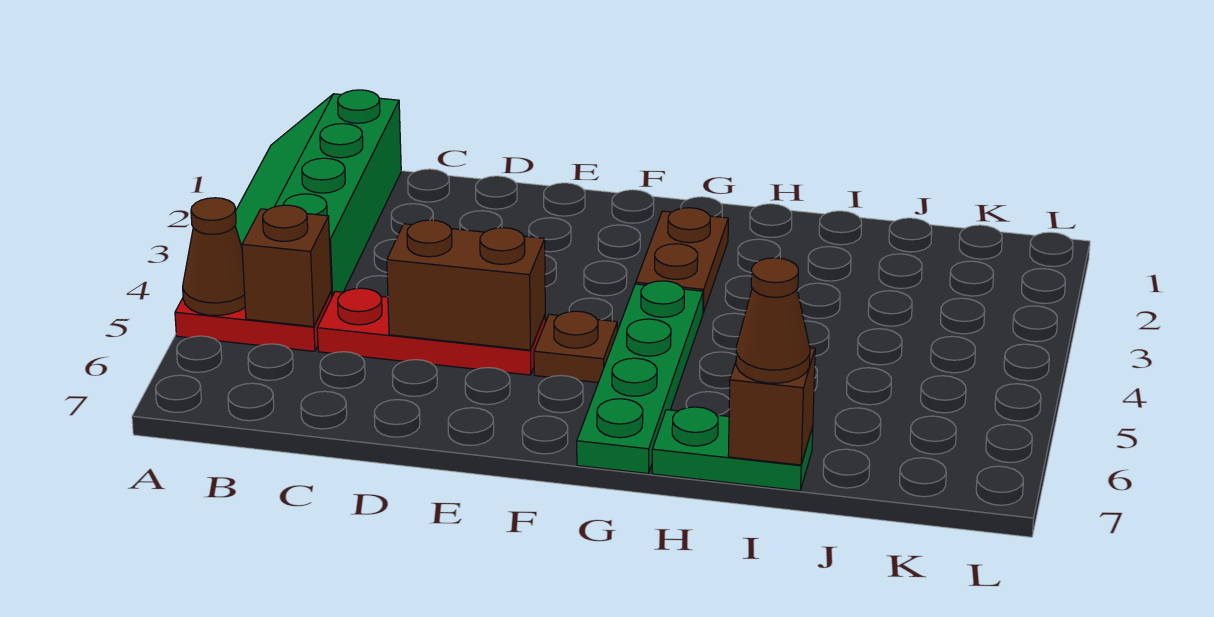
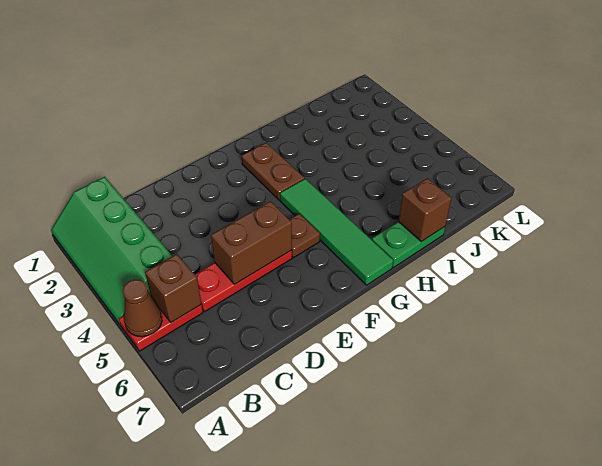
green 1x4 plate [577,281,703,473] -> green 1x4 tile [280,179,393,285]
brown 1x1 cone [736,258,810,383] -> none

